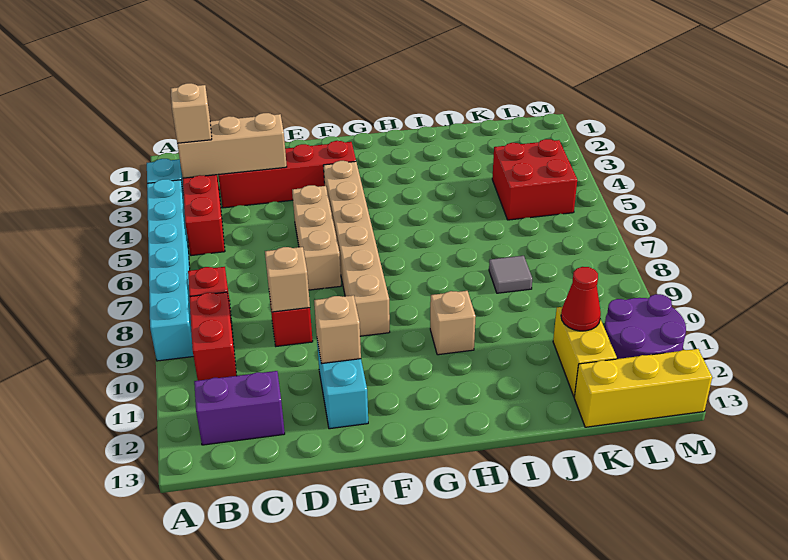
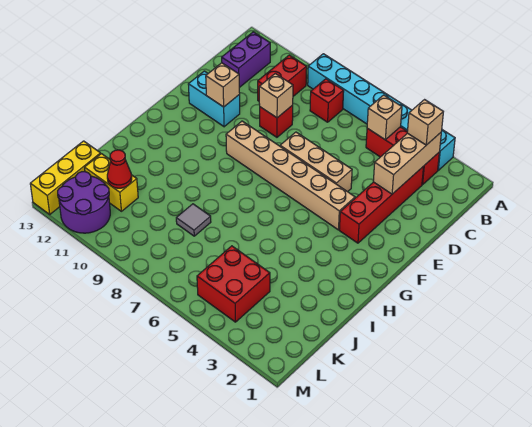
red 1x2 brick [189,292,236,381] -> red 1x2 brick turned to [258,55,307,101]
tan 1x1 brick [430,291,476,355] -> tan 1x1 brick moved to [367,95,402,140]

